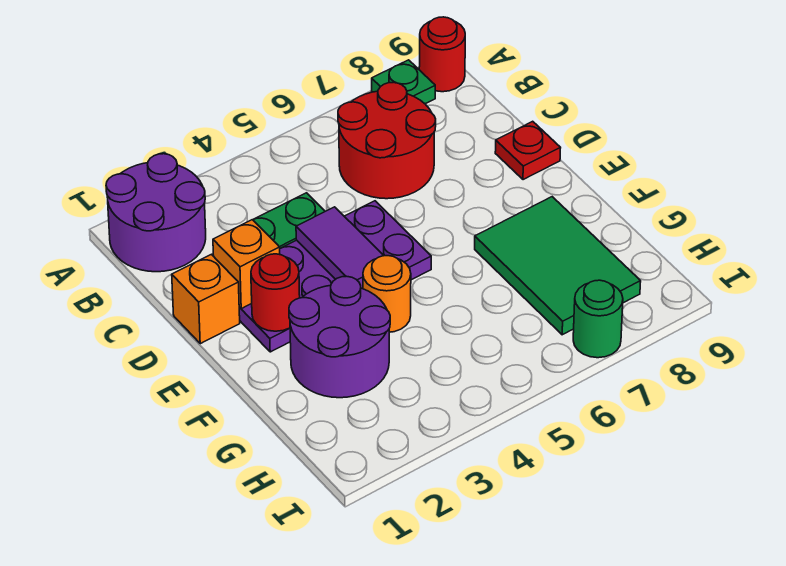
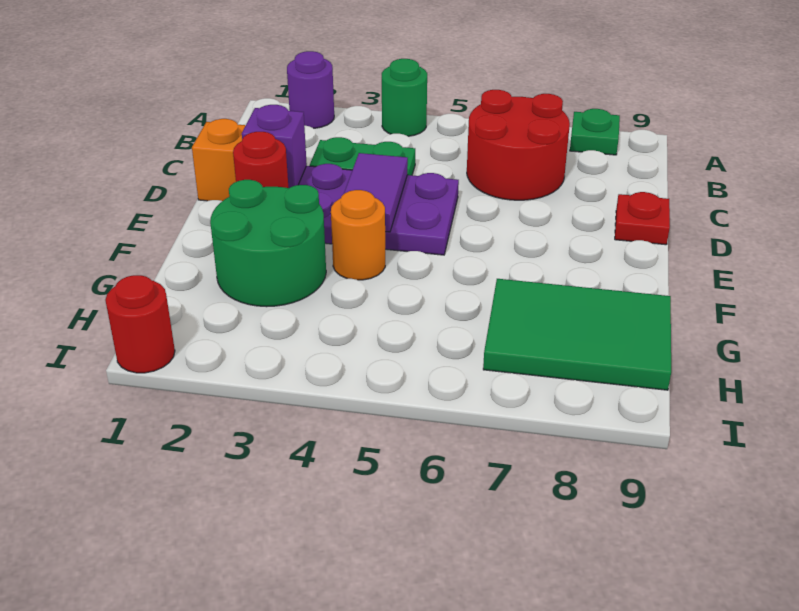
purple 2x2 round brick [106,154,206,272] -> purple 1x1 round brick [287,51,334,128]
red 1x1 round brick [419,17,465,92] -> red 1x1 round brick moved to [105,275,175,373]
orange 1x1 brick [213,220,280,309] -> purple 1x1 brick [242,105,307,188]
purple 2x2 round brick [289,276,390,398] -> green 2x2 round brick [210,180,326,307]
green 2x3 tile [475,197,641,335] -> green 2x3 tile turned to [483,279,671,390]
green 1x1 round brick [573,280,623,358] -> green 1x1 round brick moved to [382,59,427,136]

